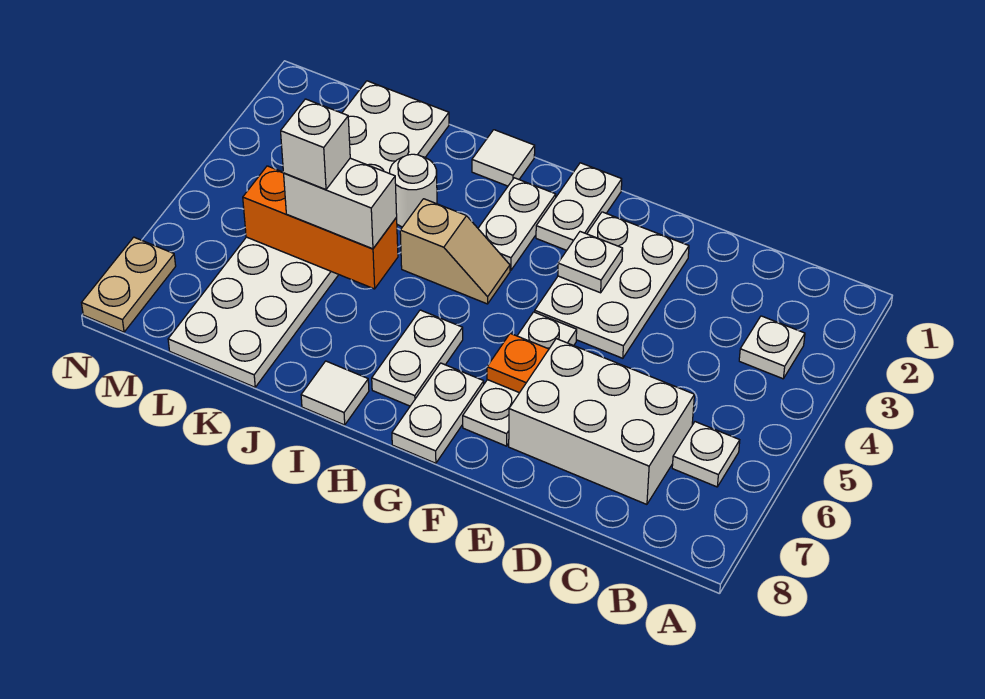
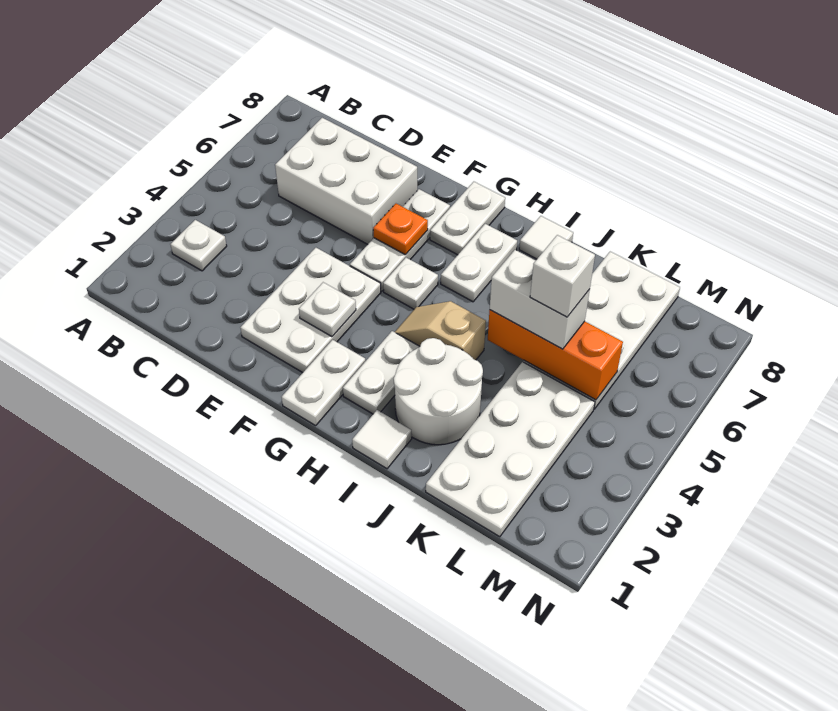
white 1x1 plate [672,422,740,487] -> white 1x1 plate moved to [383,258,438,309]
white 1x1 round brick [390,154,437,227] -> white 2x2 round brick [394,338,483,445]
tan 1x2 plate [82,237,176,332] -> none

